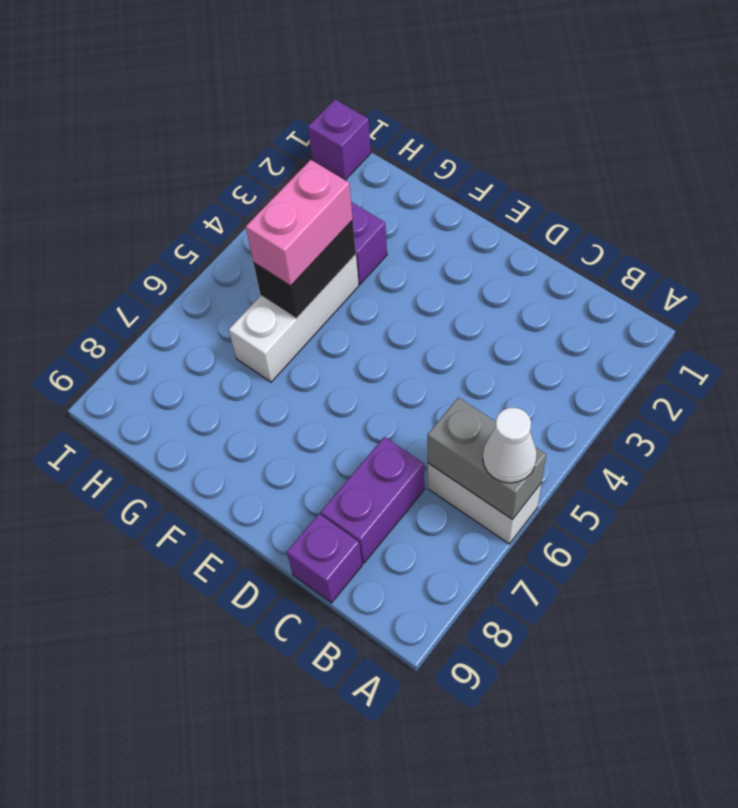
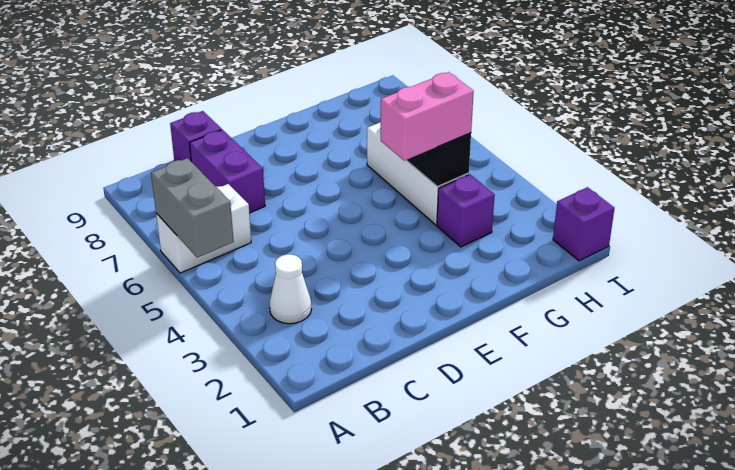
grey 1x2 brick [427,397,546,520] -> grey 1x2 brick turned to [151,158,234,258]
white 1x1 cone [483,407,537,483] -> white 1x1 cone moved to [269,254,312,324]
pink 1x2 brick [246,160,353,286] -> pink 1x2 brick turned to [381,72,474,161]

